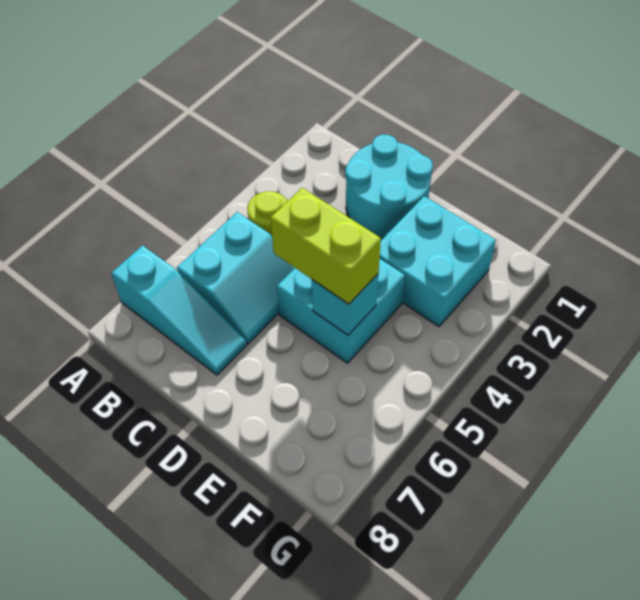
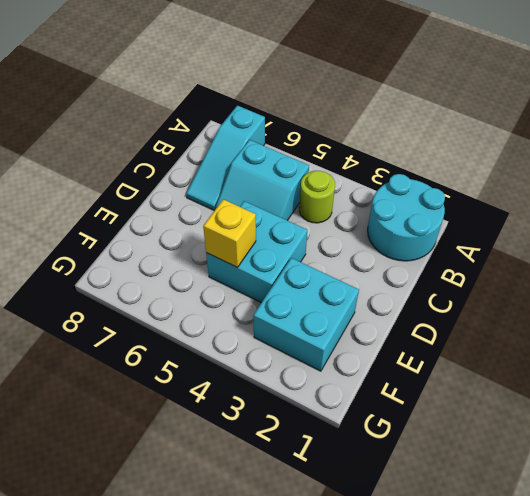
cyan 2x2 round brick [345,135,433,238] -> cyan 2x2 round brick moved to [368,174,445,261]
lime 1x2 brick [270,188,381,304] -> none
cyan 1x1 brick [312,274,378,335] -> yellow 1x1 brick [203,199,256,268]

